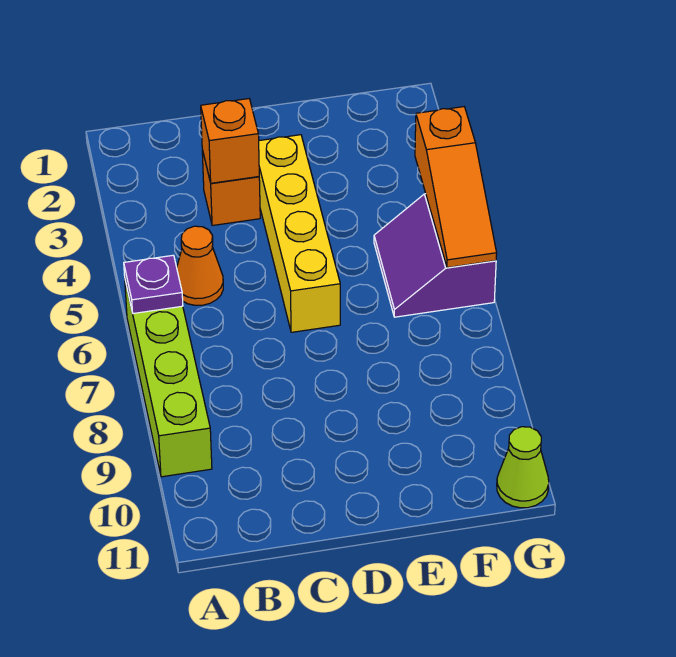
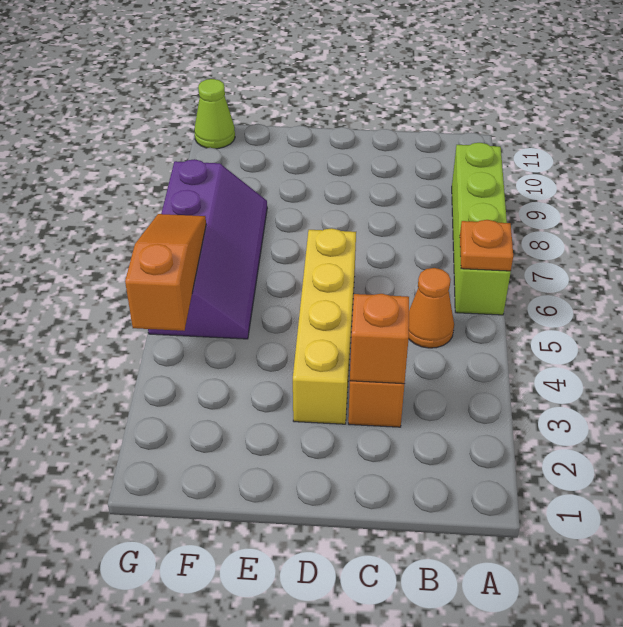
purple 1x1 plate [124,255,183,313] -> orange 1x1 plate [460,220,513,271]
purple 2x2 slope [374,194,496,317] -> purple 2x4 slope [148,159,267,339]

